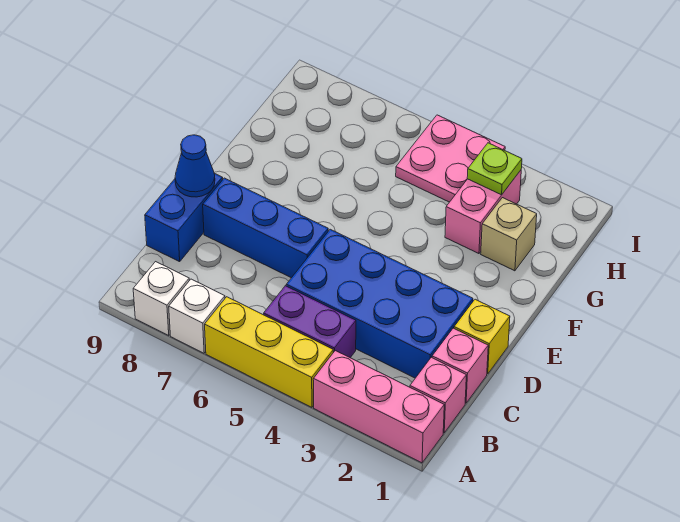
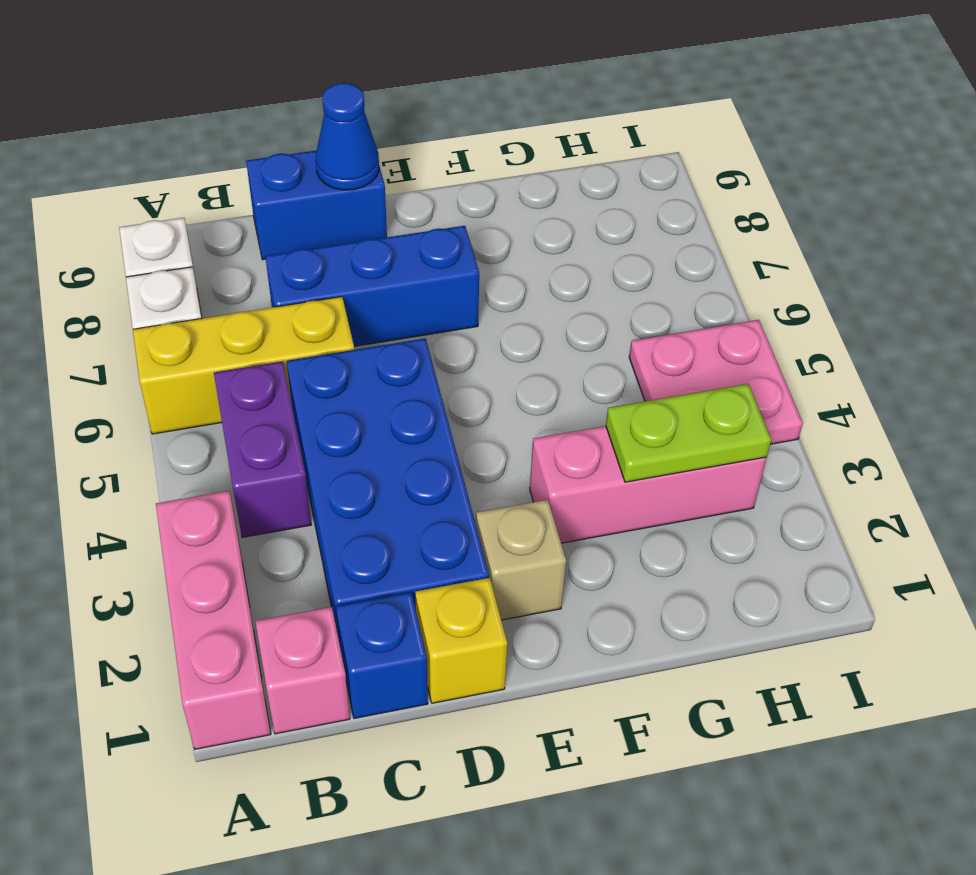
yellow 1x3 brick [205,297,333,407] -> yellow 1x3 brick turned to [133,297,354,434]
pink 1x1 brick [432,328,488,403] -> blue 1x1 brick [336,592,428,718]
blue 1x3 brick [203,178,328,278] -> blue 1x3 brick turned to [265,226,479,346]
tan 1x1 brick [481,198,537,271] -> tan 1x1 brick moved to [476,500,566,620]
pink 1x2 brick [445,170,521,254] -> pink 1x3 brick [530,426,767,543]
lime 1x1 plate [467,143,522,195] -> lime 1x2 plate [606,384,771,482]

